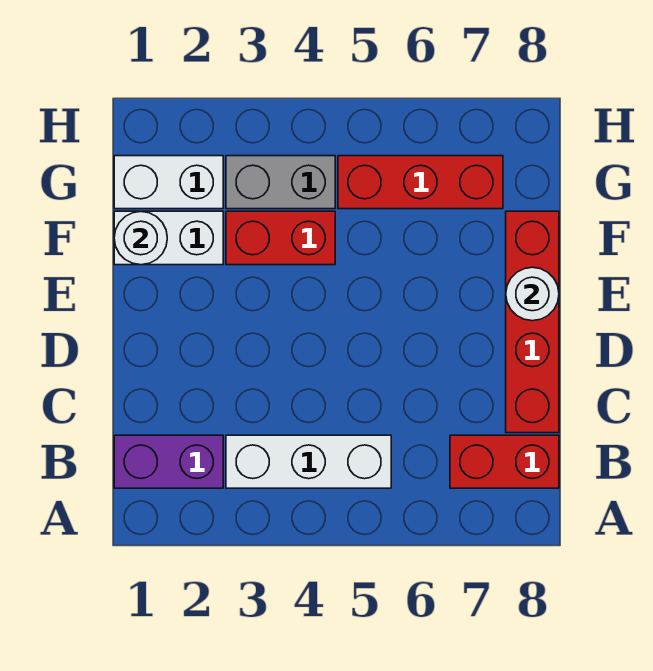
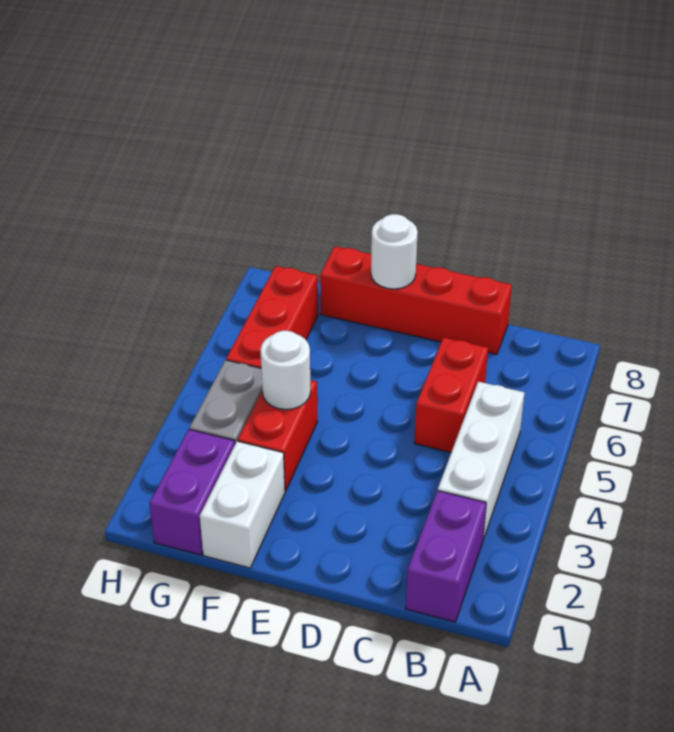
red 1x2 brick [450,435,559,488] -> red 1x2 brick moved to [414,337,488,452]
white 1x1 round brick [114,211,167,265] -> white 1x1 round brick moved to [260,331,311,410]
white 1x2 brick [114,156,223,209] -> purple 1x2 brick [150,429,235,555]

